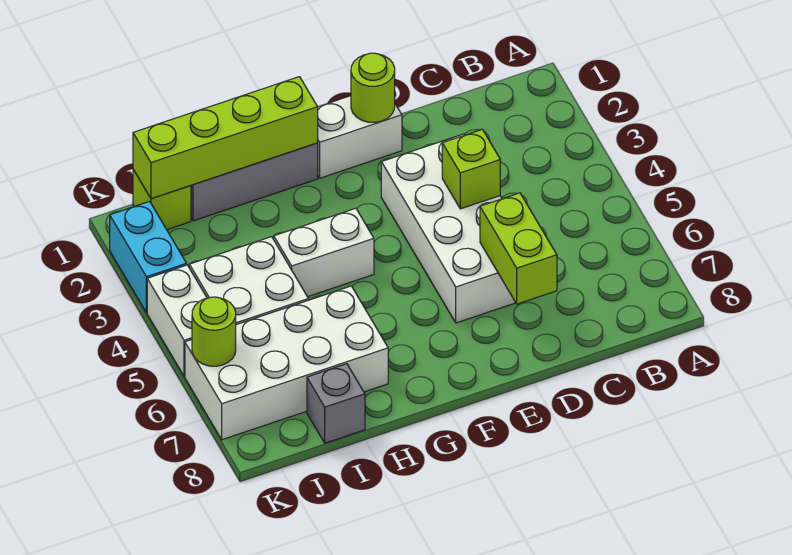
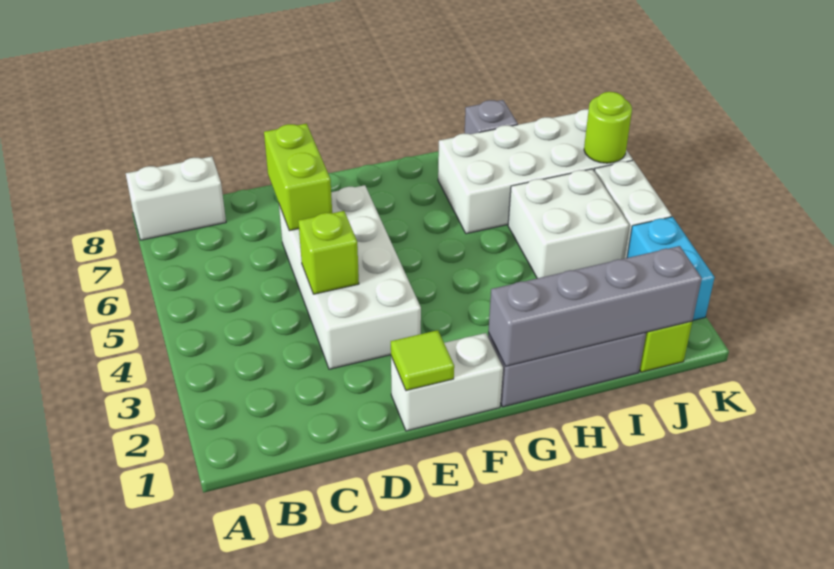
lime 1x1 round brick [351,53,395,122] -> lime 1x1 tile [391,330,454,391]
lime 1x4 brick [133,77,318,199] -> grey 1x4 brick [488,246,702,366]
white 1x2 brick [274,208,374,297] -> white 1x2 brick moved to [126,157,226,240]

